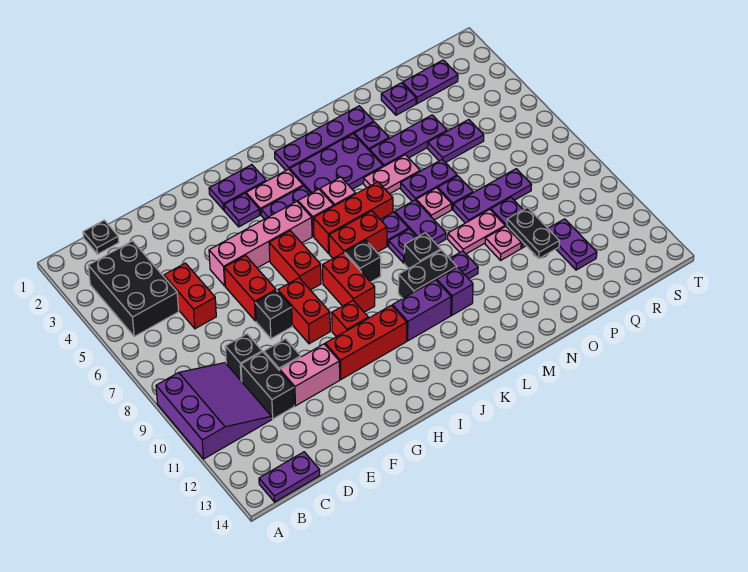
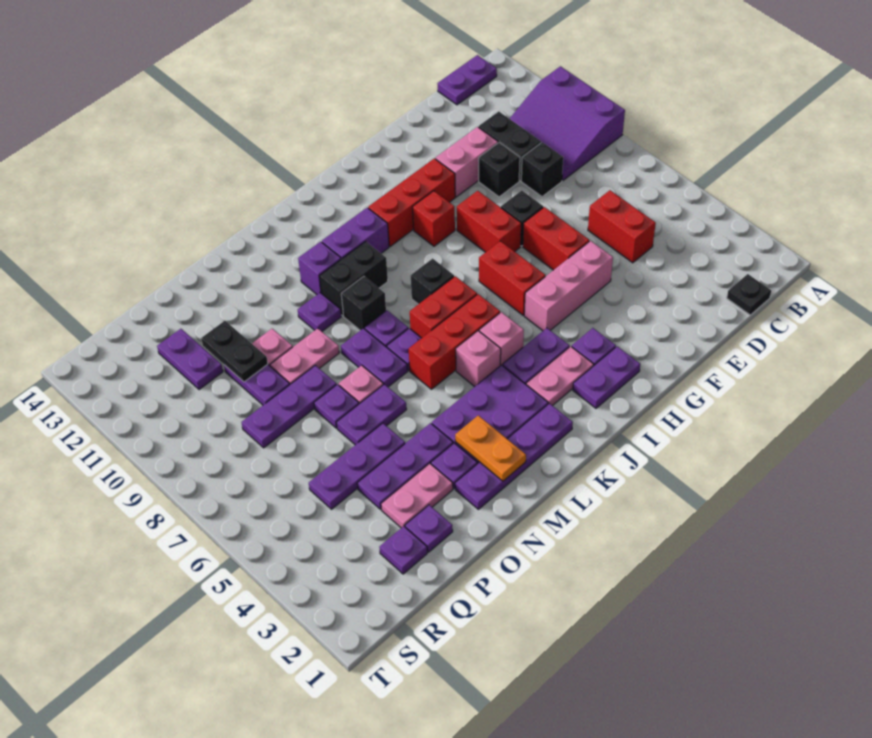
black 2x3 brick [88,241,179,336] -> none
pink 1x4 brick [209,201,312,286] -> pink 1x3 brick [524,241,613,331]
red 1x2 brick [323,253,375,312] -> none
none -> orange 1x2 plate [455,415,526,481]
pink 1x2 plate [364,155,420,194] -> pink 1x2 plate moved to [381,463,453,528]
purple 1x2 plate [428,120,484,163] -> purple 1x3 plate [309,423,405,509]
purple 1x2 plate [403,60,458,104] -> purple 1x1 plate [379,526,427,574]

